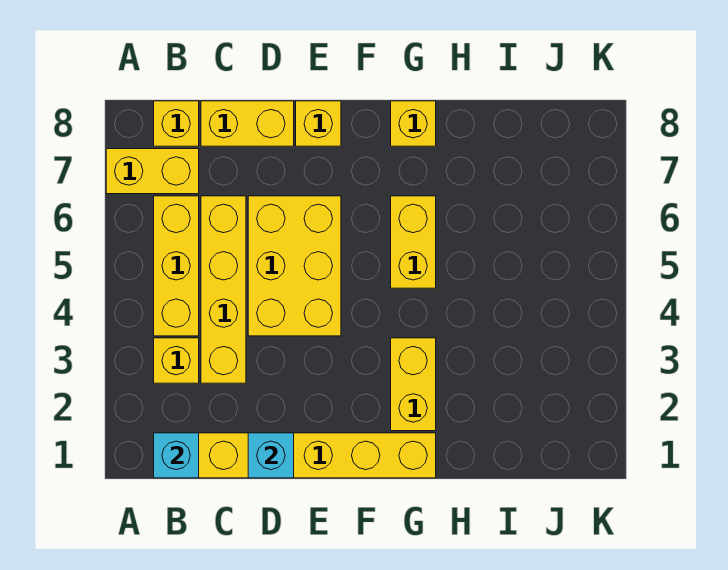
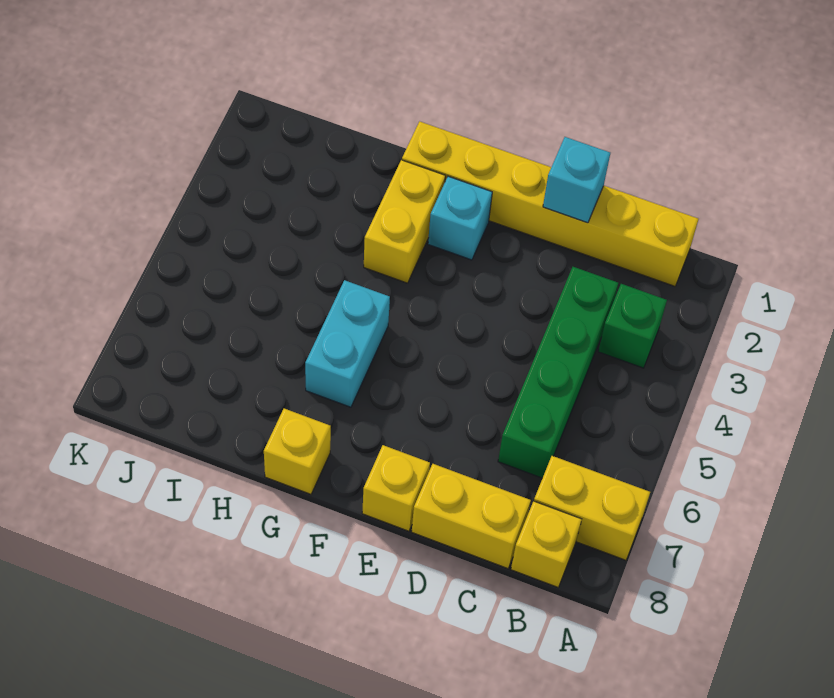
cyan 1x1 brick [154,433,199,478] -> cyan 1x1 brick moved to [428,176,492,260]
yellow 1x1 brick [154,338,199,383] -> green 1x1 brick [598,284,667,368]
yellow 1x3 brick [154,196,199,336] -> none
yellow 1x4 brick [201,196,246,383] -> green 1x4 brick [498,267,618,478]
yellow 2x3 brick [248,196,341,336] -> none
yellow 1x2 brick [391,196,436,288] -> cyan 1x2 brick [305,280,390,407]

